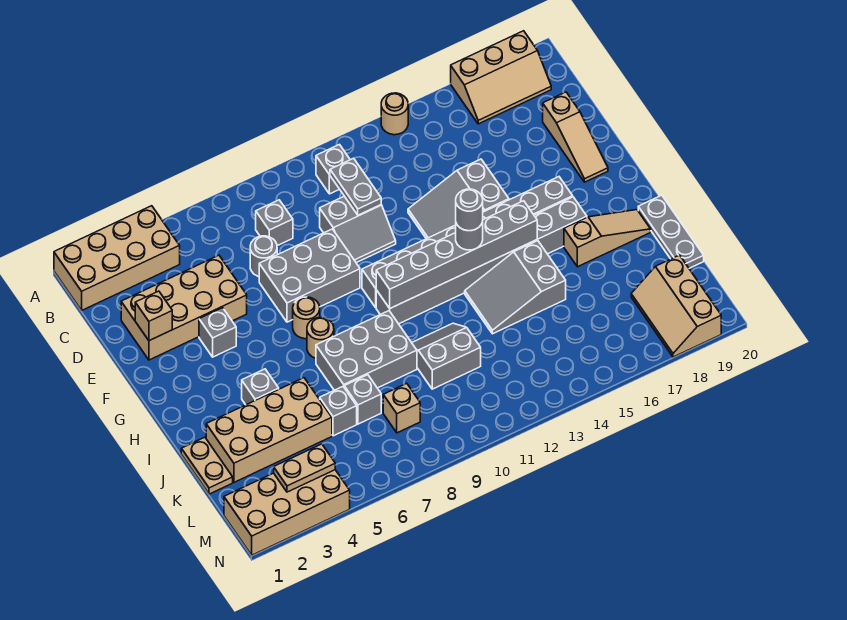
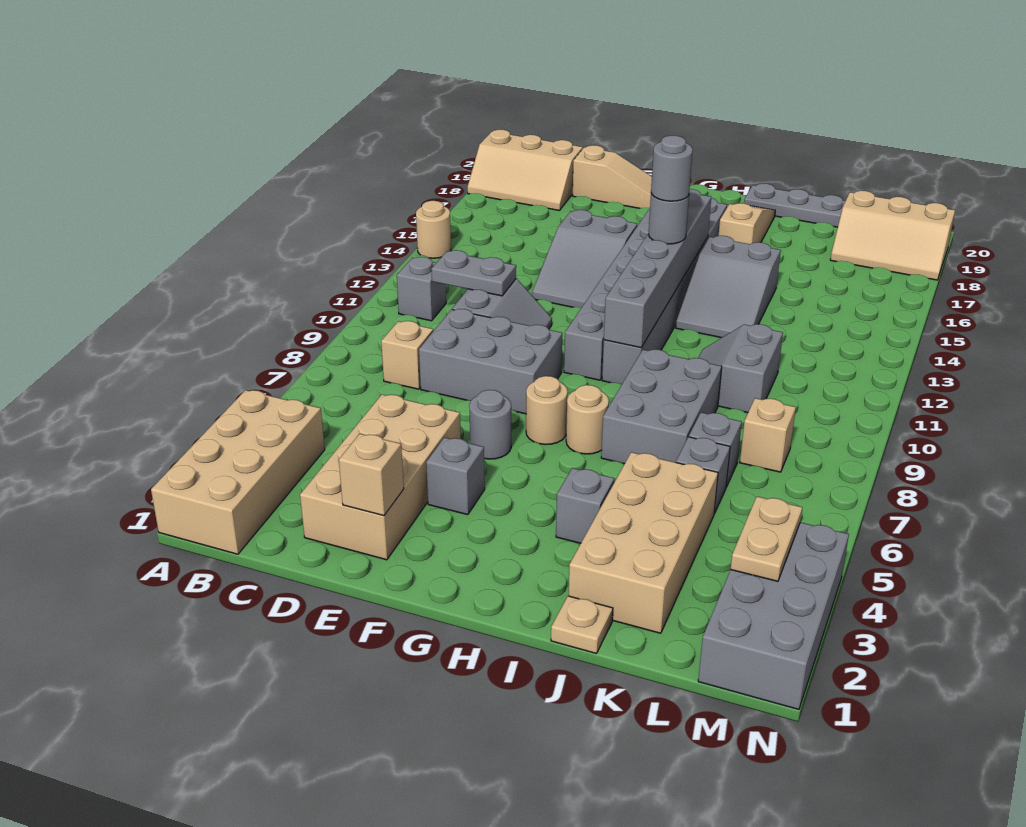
tan 2x3 slope [451,31,551,124] -> tan 2x3 slope turned to [467,130,583,211]
grey 1x1 brick [256,200,293,246] -> tan 1x1 brick [381,321,433,389]
grey 1x1 round brick [250,236,277,277] -> grey 1x1 round brick moved to [469,390,511,459]
grey 2x3 brick [259,229,360,322] -> grey 2x3 brick turned to [419,309,562,414]
tan 1x2 plate [181,437,233,494] -> tan 1x1 plate [551,596,613,654]
tan 2x4 brick [224,470,350,555] -> grey 2x4 brick [698,522,849,709]

